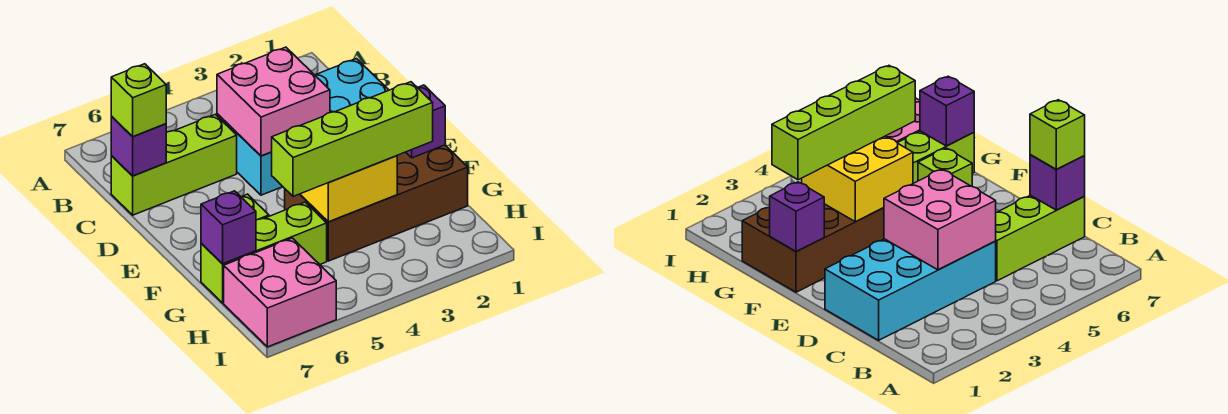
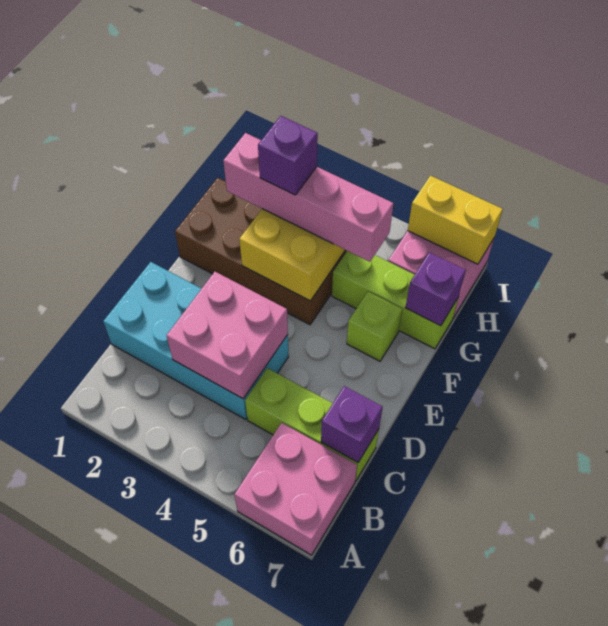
none -> pink 2x2 brick [234,423,357,555]
lime 1x1 brick [111,64,166,137] -> none
purple 1x1 brick [406,85,445,158] -> purple 1x1 brick moved to [258,116,318,195]
lime 1x4 brick [272,82,433,196] -> pink 1x4 brick [223,133,393,262]
none -> yellow 1x2 brick [408,176,503,264]

